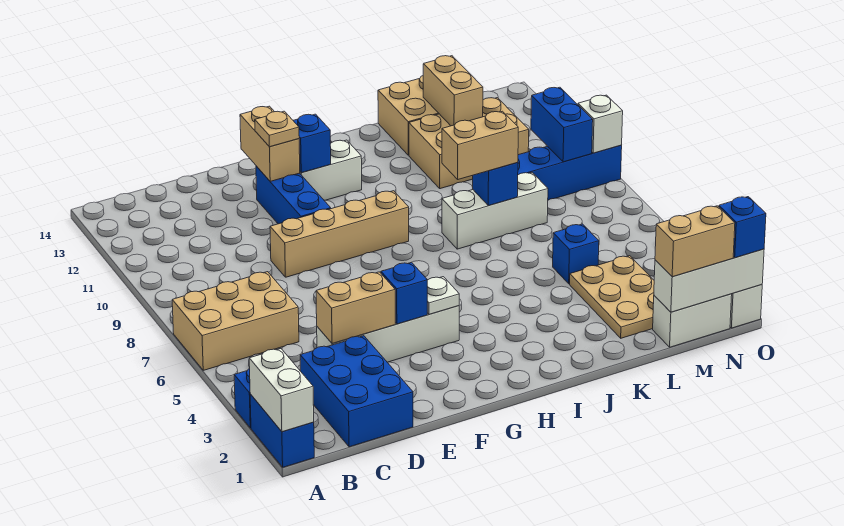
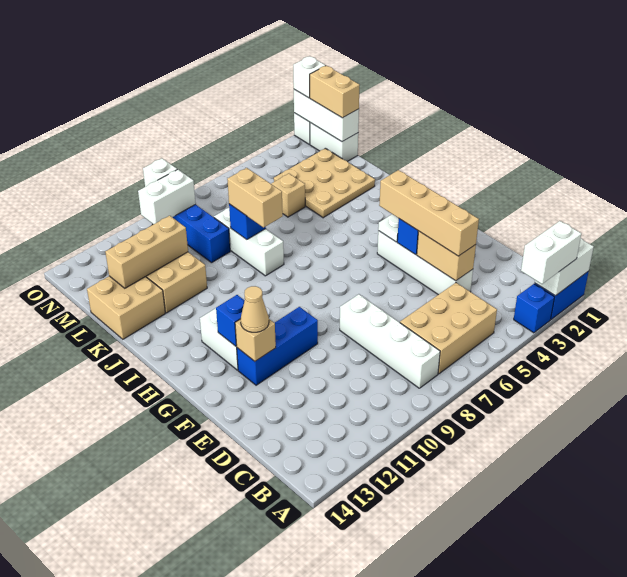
none -> white 1x2 brick [521,221,581,284]
tan 2x3 brick [172,272,299,370] -> tan 2x3 brick turned to [400,283,497,374]
none -> white 1x4 brick [340,294,440,388]
blue 2x3 brick [300,336,413,447] -> none
tan 1x4 brick [270,191,409,277] -> tan 1x4 brick moved to [379,170,479,256]
tan 1x2 brick [240,106,300,181] -> tan 1x1 brick [235,319,276,361]
tan 1x1 plate [255,111,299,147] -> tan 1x1 cone [241,286,269,332]
tan 2x3 plate [570,256,654,338] -> tan 3x3 plate [274,148,375,218]
blue 1x1 brick [553,224,599,284] -> tan 1x1 brick [272,174,305,217]
tan 1x2 brick [423,56,483,126] -> tan 1x3 brick [105,216,188,288]
blue 1x2 brick [531,87,593,162] -> white 1x2 brick [138,169,196,224]
blue 1x1 brick [719,197,766,258] -> white 1x1 brick [293,56,326,98]

